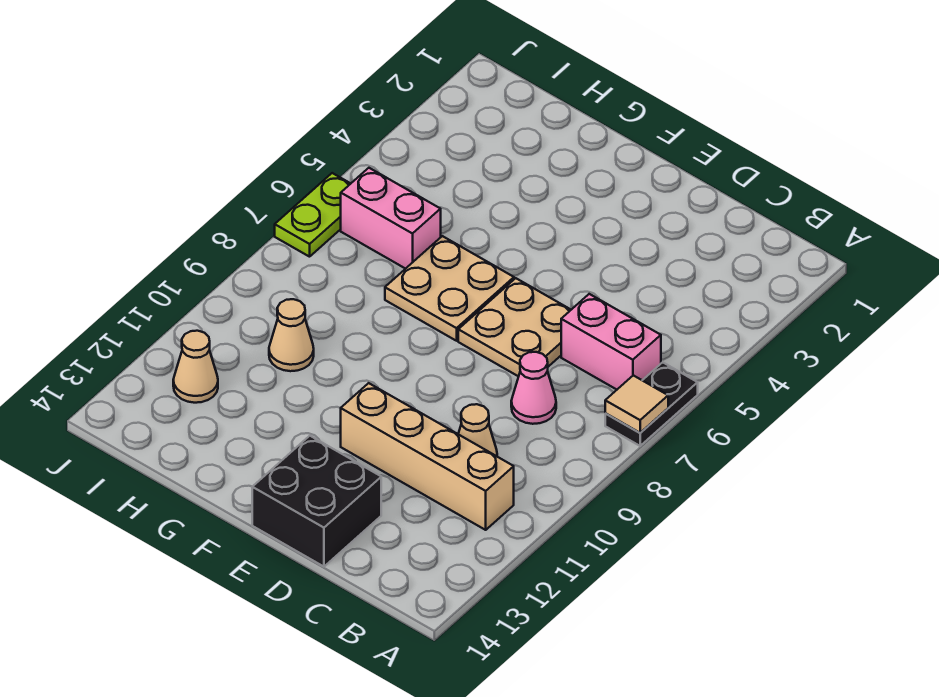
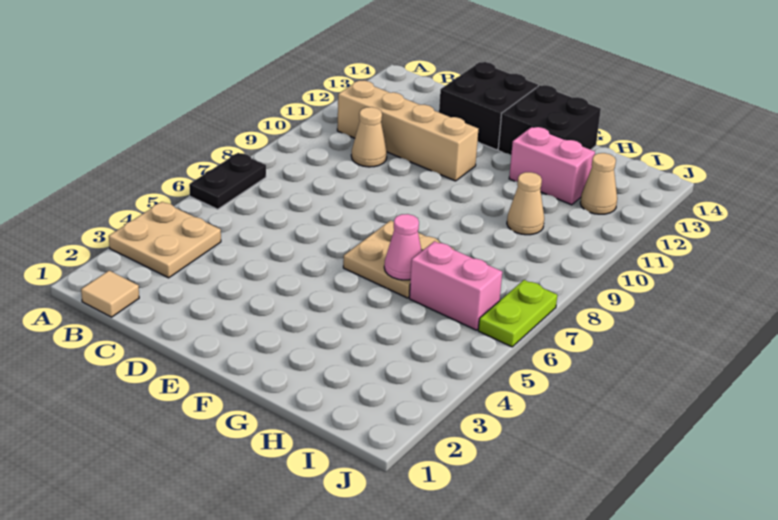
tan 1x1 tile [605,375,668,433] -> tan 1x1 tile moved to [81,271,139,317]
pink 1x2 brick [561,294,661,390] -> pink 1x2 brick moved to [509,127,595,205]
pink 1x1 cone [511,352,556,424] -> pink 1x1 cone moved to [384,214,422,280]
tan 2x2 plate [458,278,571,377] -> tan 2x2 plate moved to [109,202,221,278]
none -> black 2x2 brick [498,85,601,155]

